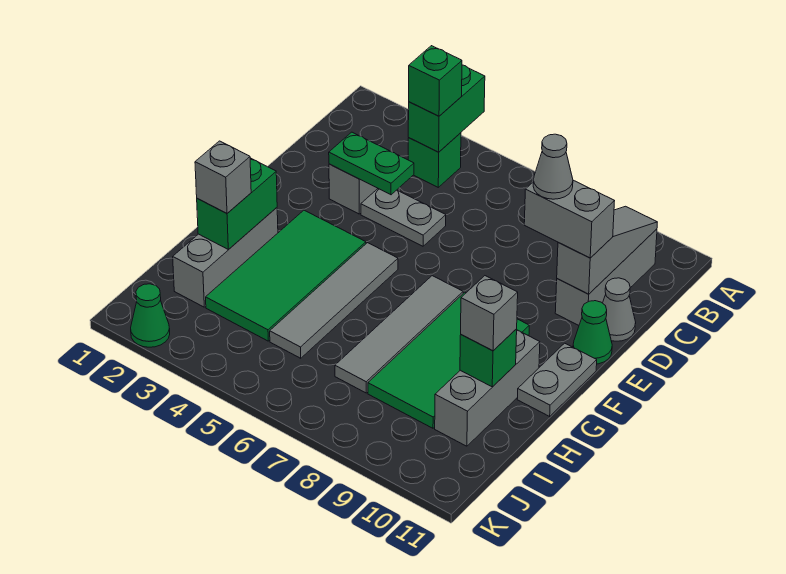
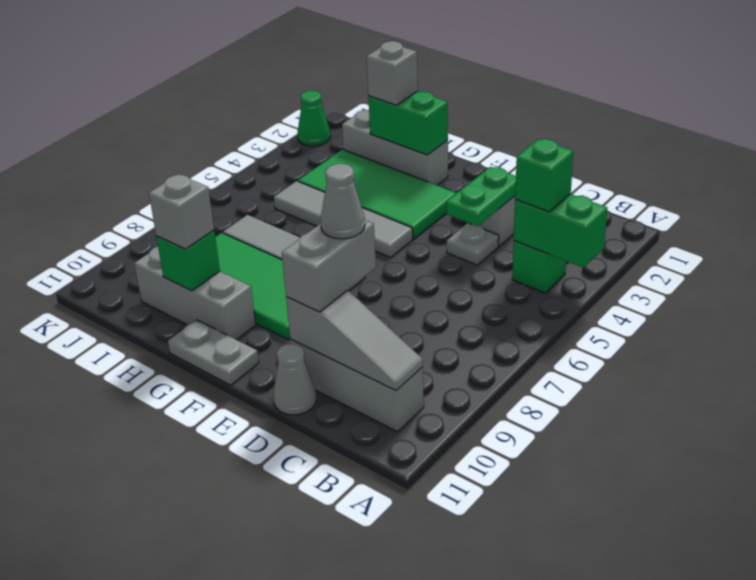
grey 1x2 plate [361,189,446,246] -> grey 1x1 plate [447,223,499,265]
green 1x1 cone [573,301,612,364] -> none

